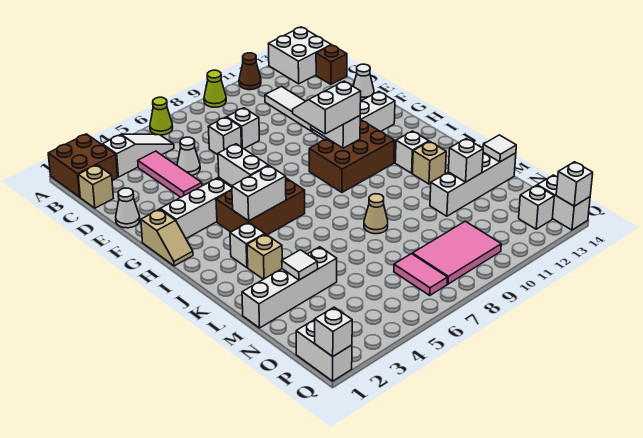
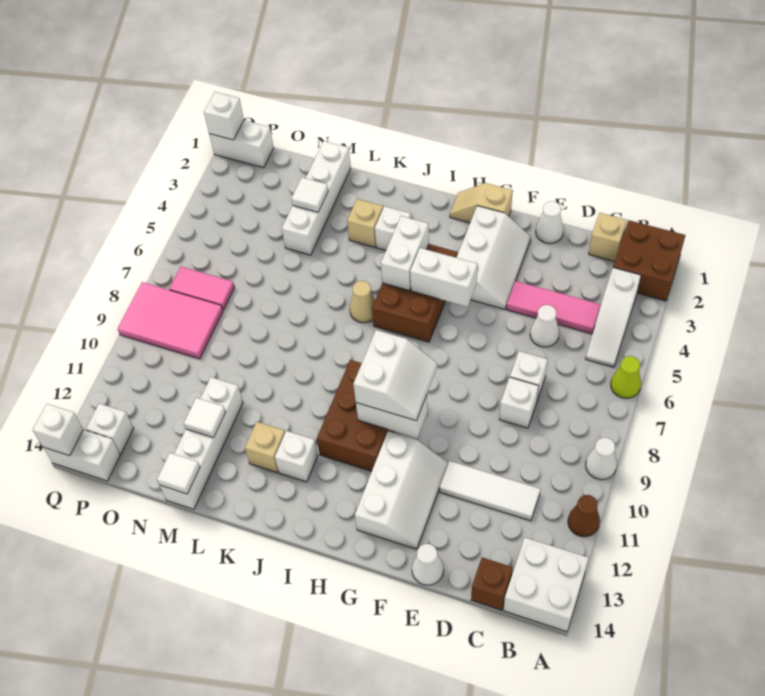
lime 1x1 cone [204,70,226,107] -> white 1x1 cone [586,438,617,480]
tan 1x1 cone [364,194,388,234] -> tan 1x1 cone moved to [350,281,375,323]
white 1x1 brick [448,139,483,182] -> white 1x1 tile [184,398,226,438]
pink 2x3 tile [412,221,501,284] -> pink 2x3 tile turned to [118,282,223,359]

